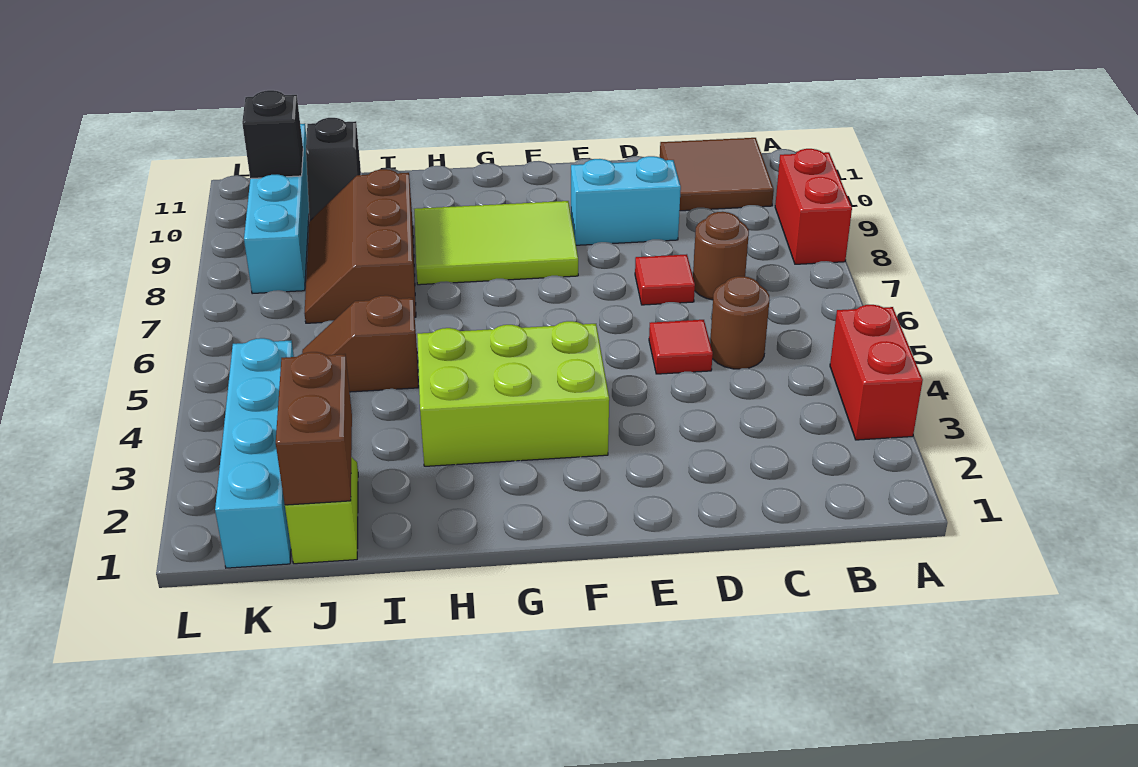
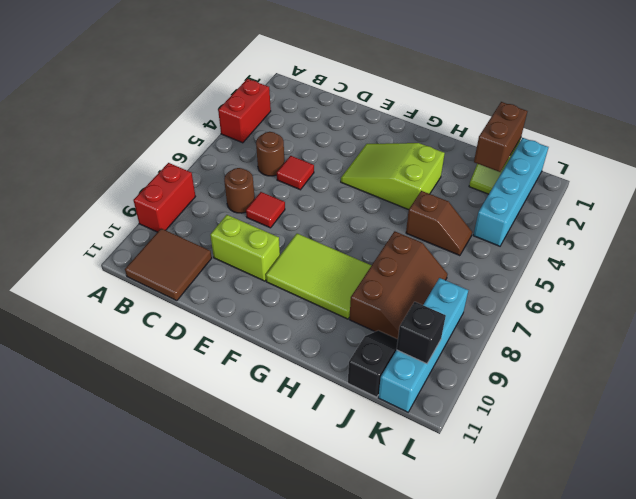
cyan 1x2 brick [571,156,681,245] -> lime 1x2 brick [210,215,280,281]
lime 2x3 brick [417,321,609,466] -> lime 2x3 slope [341,143,445,210]

